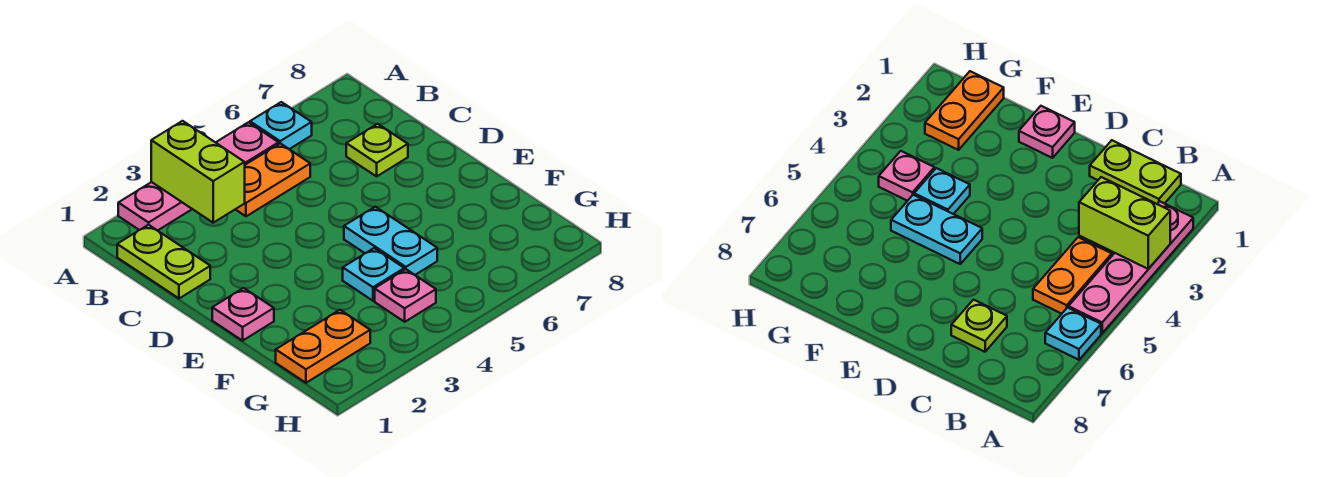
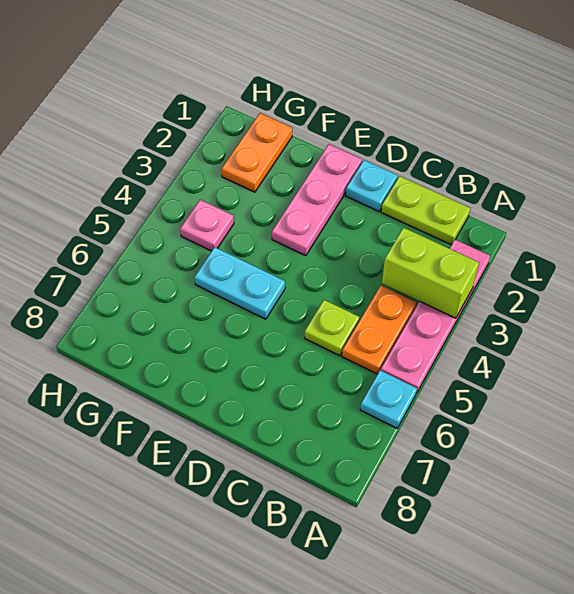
lime 1x1 plate [346,124,408,176] -> lime 1x1 plate moved to [305,300,359,356]
pink 1x1 plate [212,288,274,341] -> pink 1x3 plate [272,144,362,256]
cyan 1x1 plate [343,248,404,301] -> cyan 1x1 plate moved to [346,160,398,212]

